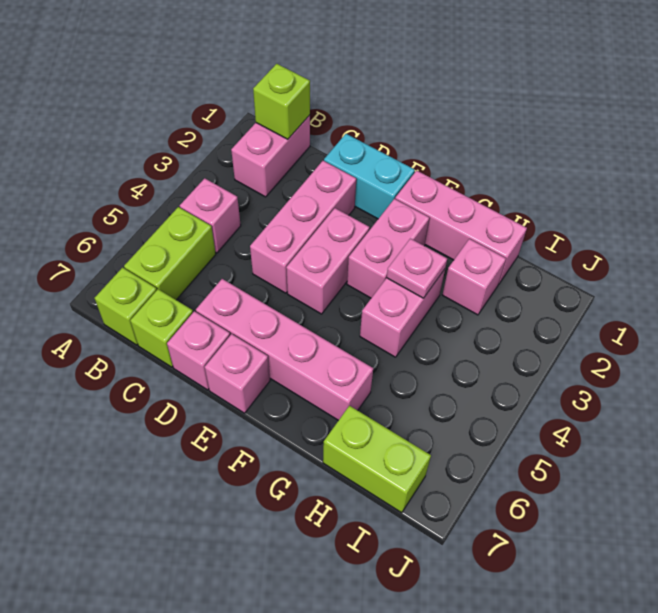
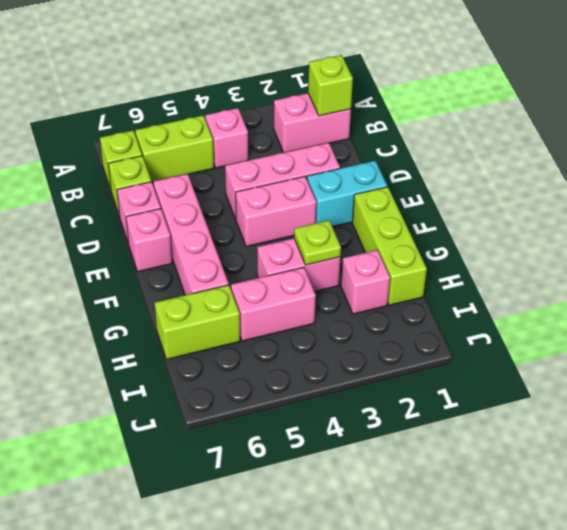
cyan 1x2 brick [324,134,415,219] -> cyan 1x2 brick turned to [307,161,387,227]
pink 1x3 brick [395,171,527,284] -> lime 1x3 brick [352,187,427,305]
pink 1x2 brick [347,199,430,298] -> pink 1x2 brick moved to [231,267,316,341]
pink 1x1 plate [387,239,447,298] -> lime 1x1 plate [294,220,341,265]
lime 1x2 brick [323,406,431,513] -> lime 1x2 brick turned to [155,285,240,359]

